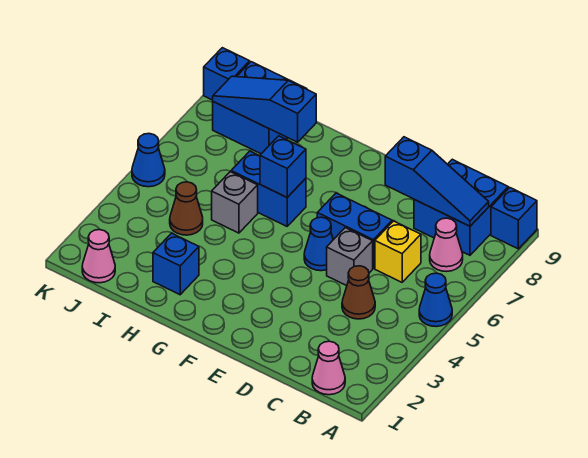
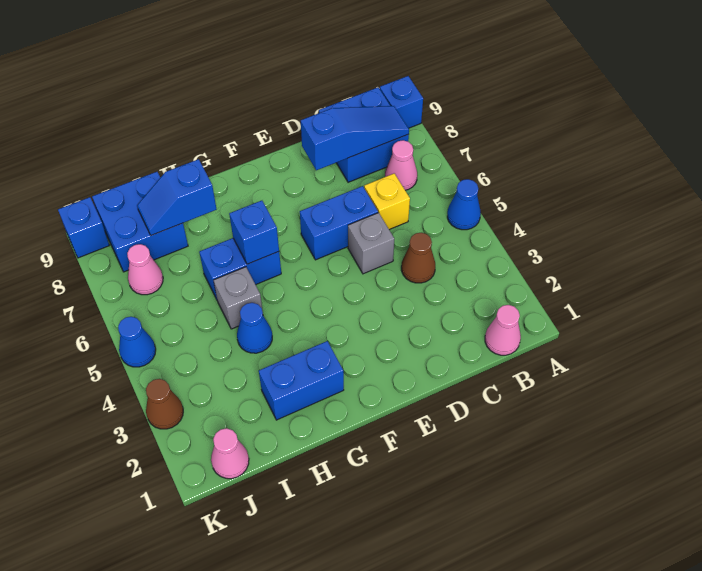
blue 1x1 cone [304,217,333,271] -> blue 1x1 cone moved to [237,303,272,353]
blue 1x1 brick [153,233,199,295] -> blue 1x2 brick [259,341,344,420]
blue 1x3 slope [213,76,316,142] -> blue 1x2 slope [137,159,217,235]
brown 1x1 cone [170,182,203,235] -> brown 1x1 cone moved to [146,379,183,429]
none -> pink 1x1 cone [127,244,163,295]

